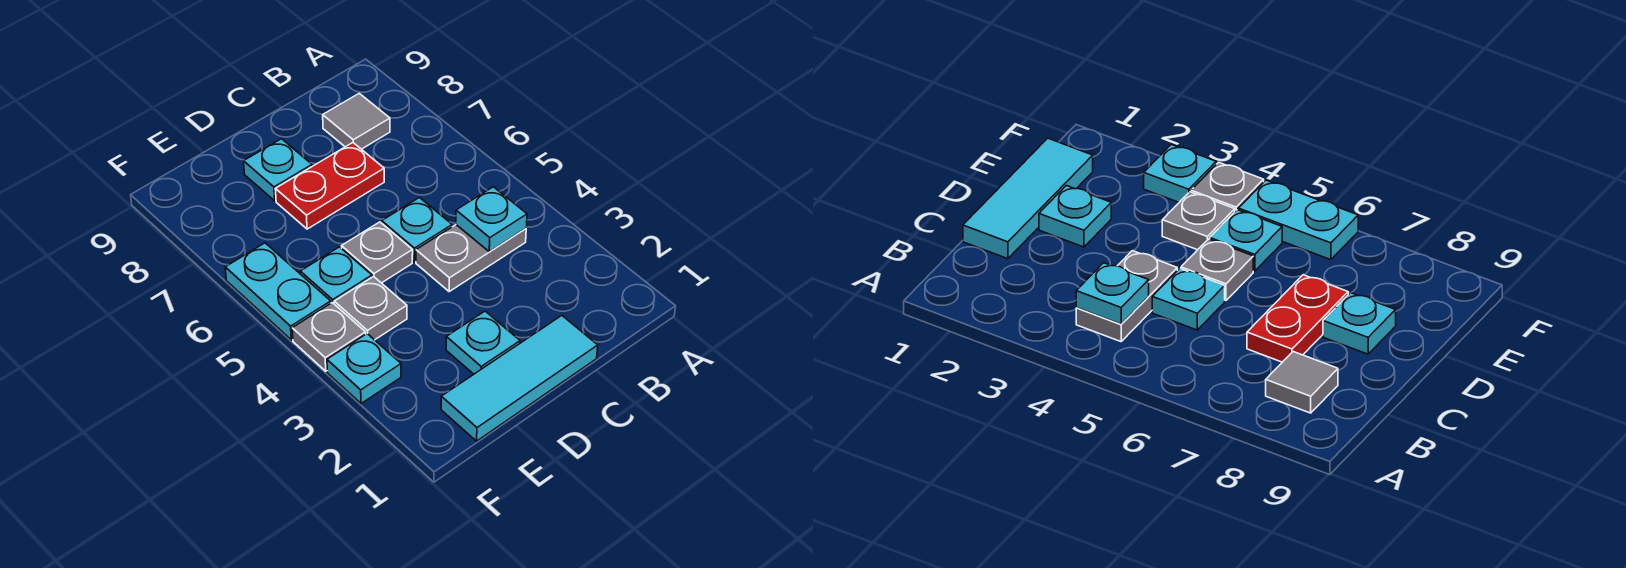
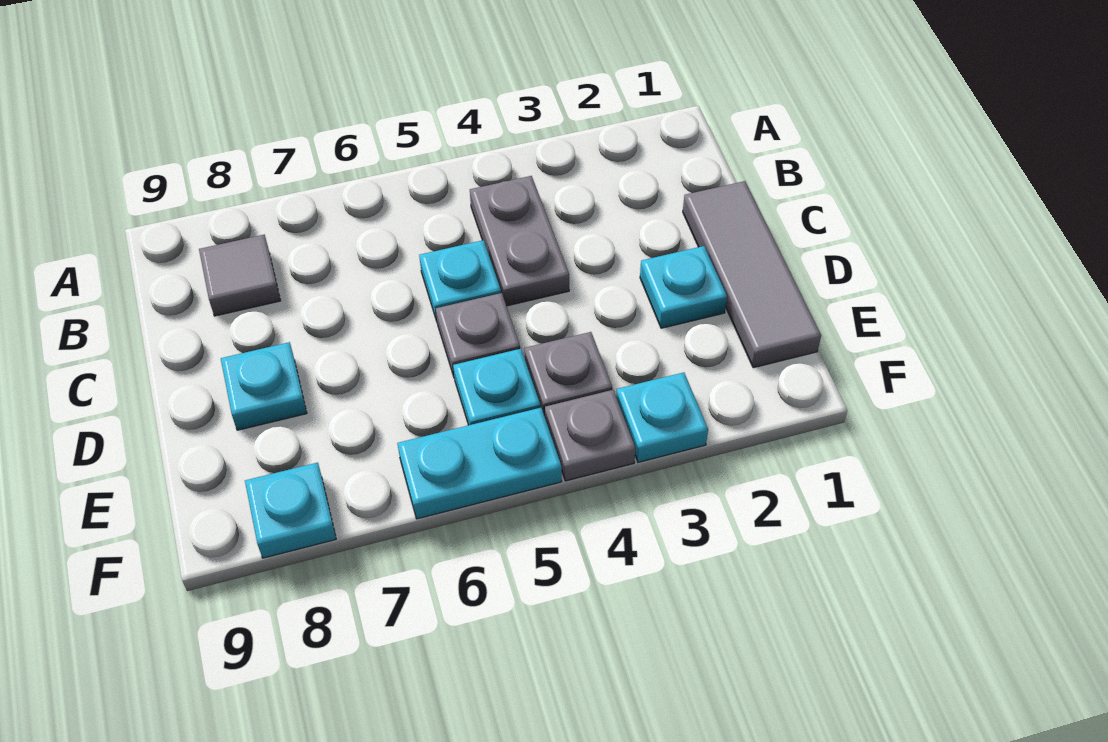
cyan 1x1 plate [456,187,527,252] -> cyan 1x1 plate moved to [245,463,336,558]
cyan 1x3 tile [441,316,598,441] -> grey 1x3 tile [683,181,821,368]
red 1x2 plate [276,143,384,229] -> none

